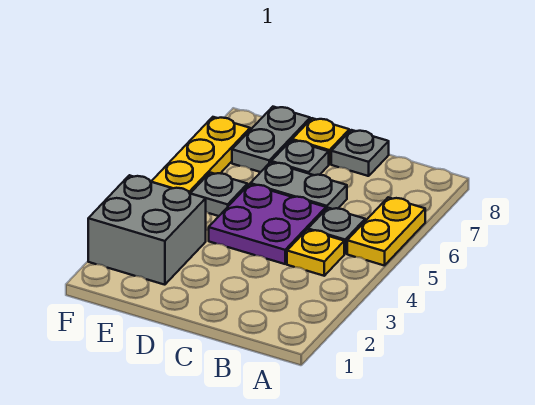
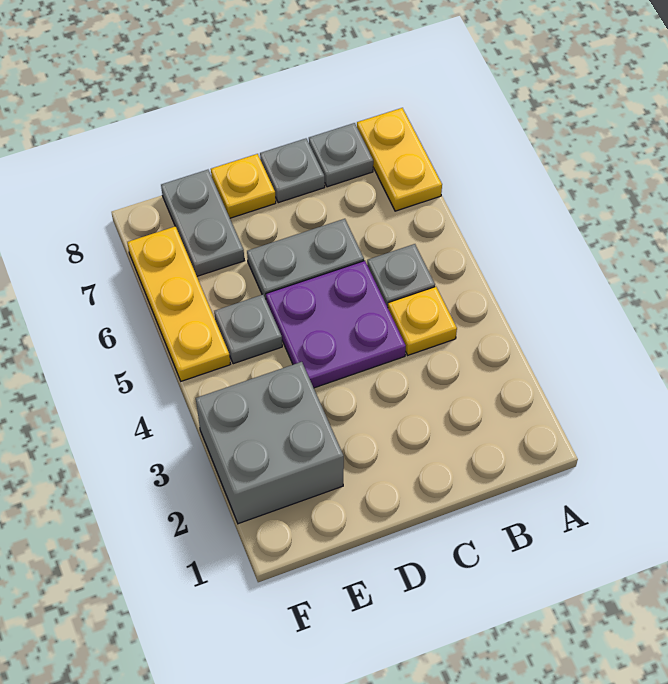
yellow 1x2 plate [347,197,425,266] -> yellow 1x2 plate moved to [357,108,442,211]
grey 1x1 plate [271,140,329,175] -> grey 1x1 plate moved to [309,123,373,187]

